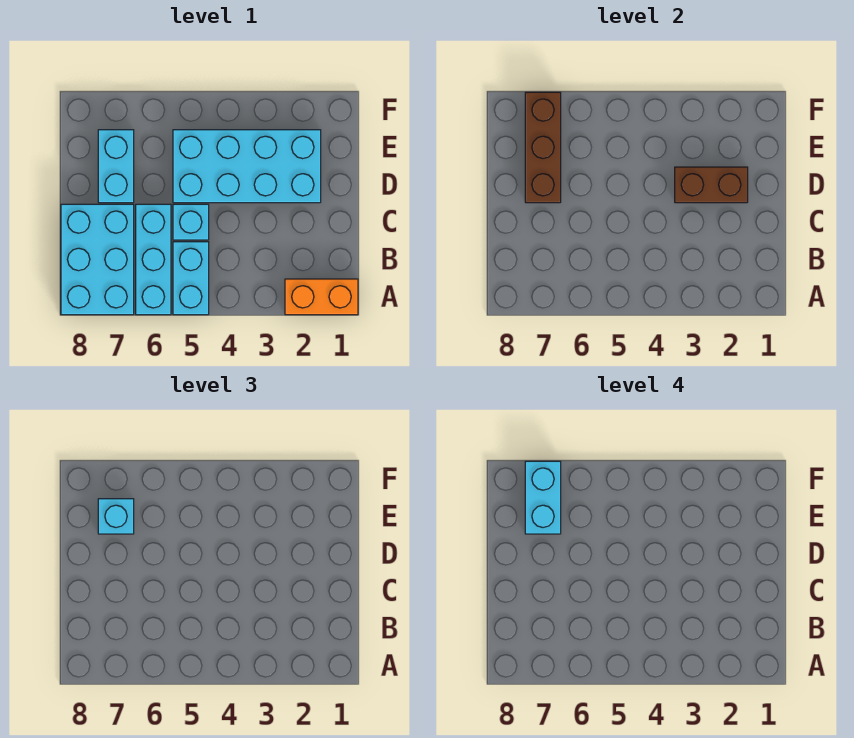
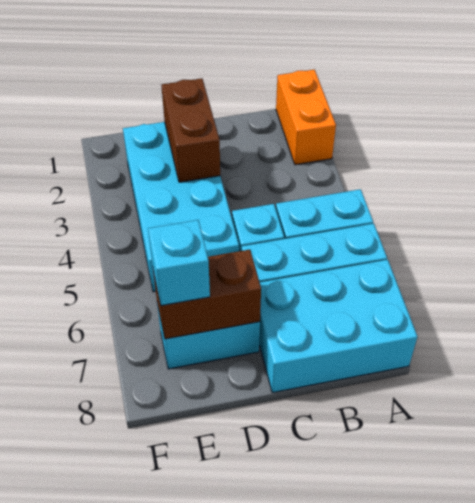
brown 1x3 brick [525,92,561,203] -> brown 1x2 brick [153,250,261,339]
cyan 1x2 brick [525,461,561,534] -> none

